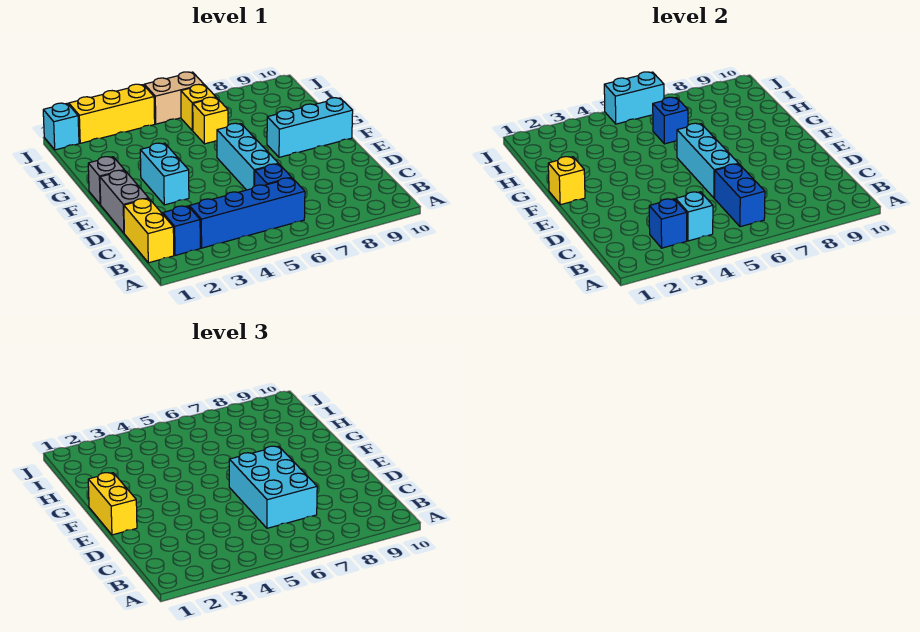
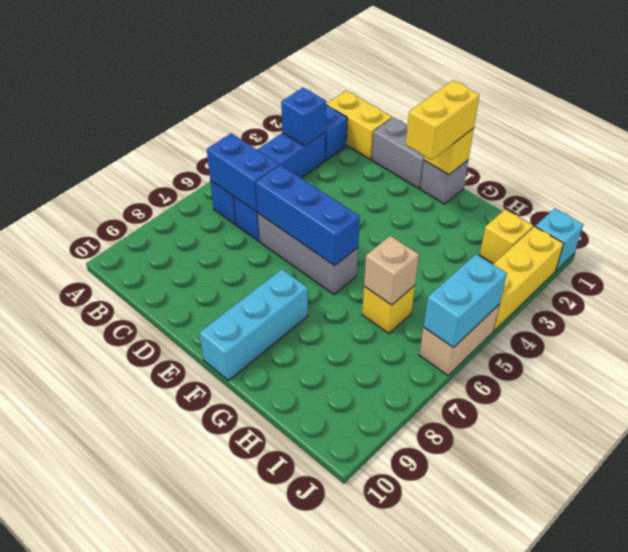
cyan 1x1 brick [676,192,713,241] -> none
cyan 2x3 brick [229,446,317,528] -> none
cyan 1x3 brick [217,123,279,190] -> grey 1x3 brick [258,213,358,295]
cyan 1x3 brick [677,123,739,198] -> blue 1x3 brick [256,165,360,266]
yellow 1x2 brick [88,473,137,535] -> yellow 1x2 brick turned to [406,81,479,160]
cyan 1x2 brick [140,143,189,205] -> none
blue 1x1 brick [653,97,688,144] -> tan 1x1 brick [364,236,419,305]
yellow 1x1 brick [181,84,216,131] -> yellow 1x1 brick moved to [480,209,533,264]

